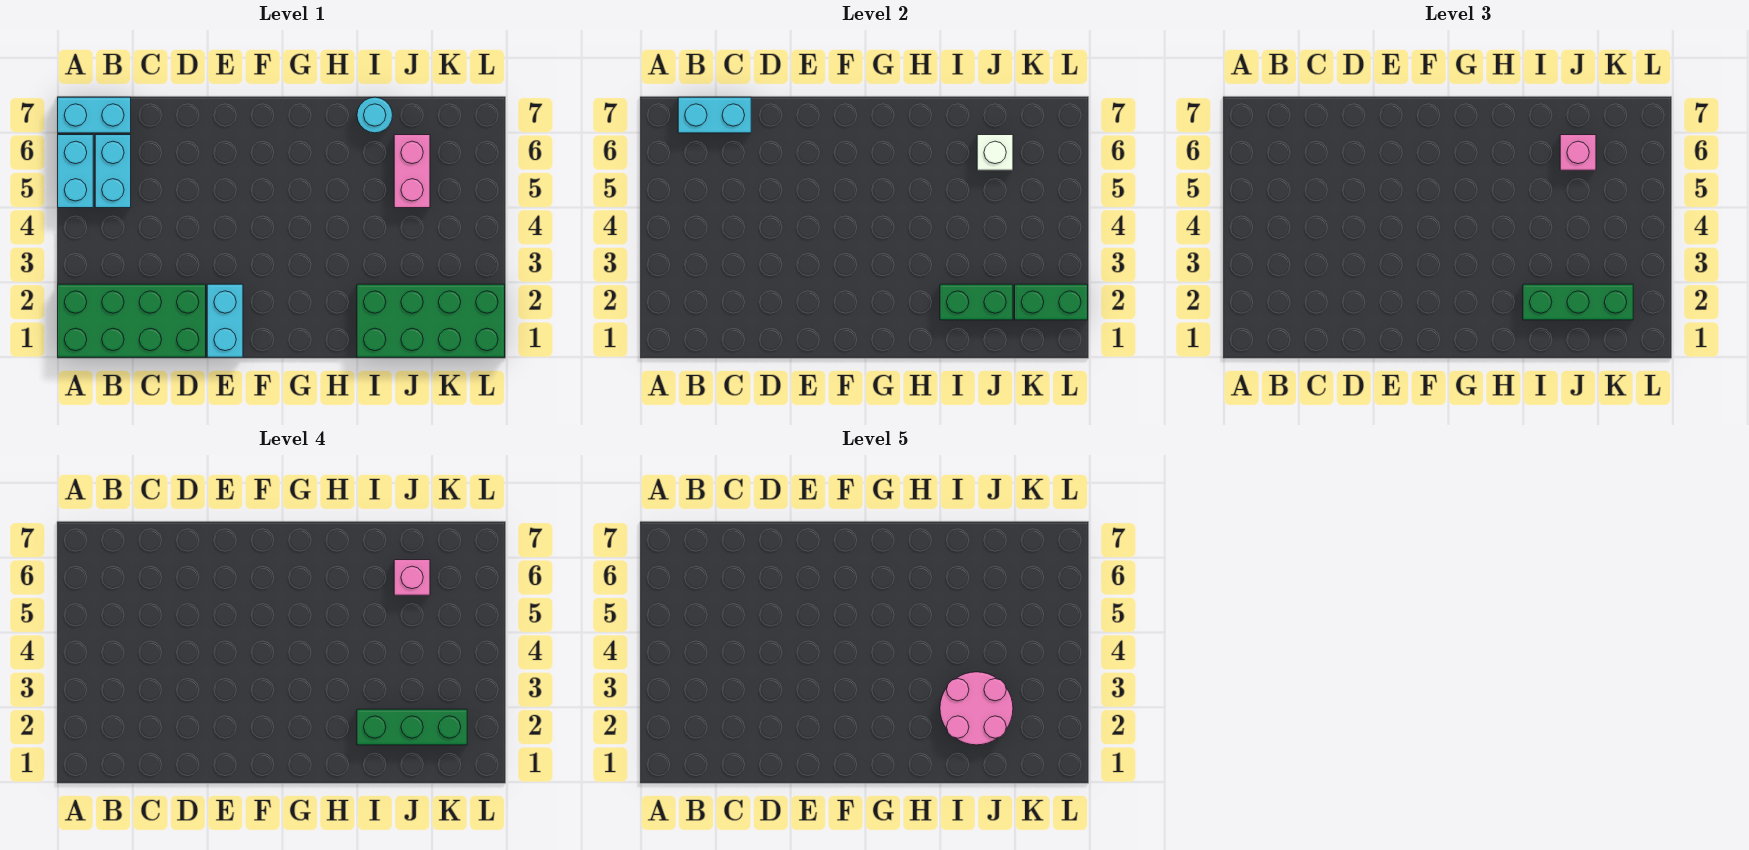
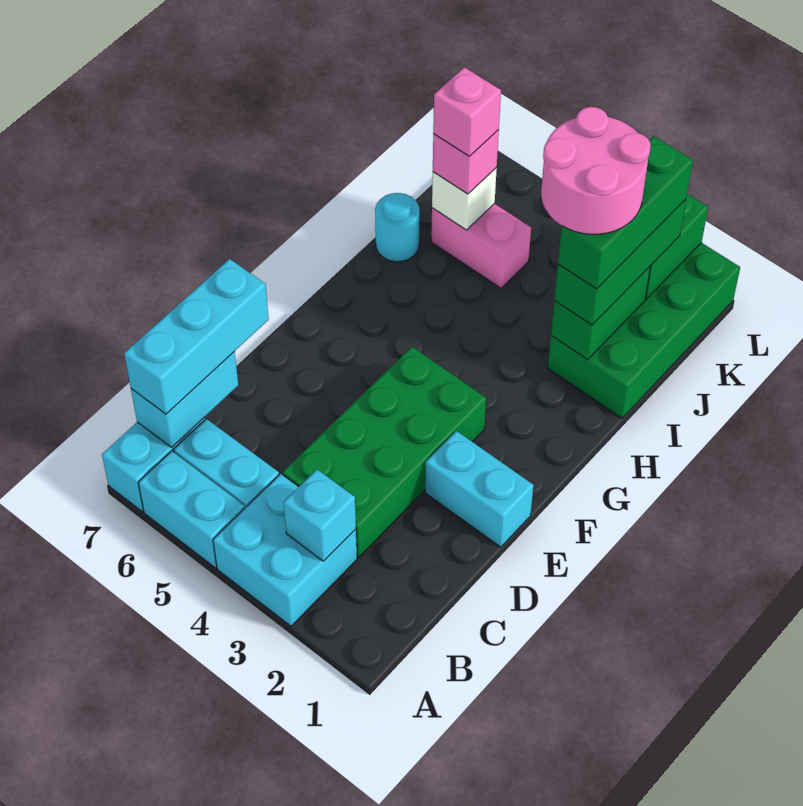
green 2x4 brick [58,284,206,357] -> green 2x4 brick moved to [282,347,486,557]
none -> cyan 2x2 brick [213,474,357,626]
none -> cyan 1x1 brick [284,470,356,561]
none -> cyan 1x3 brick [124,259,269,414]

